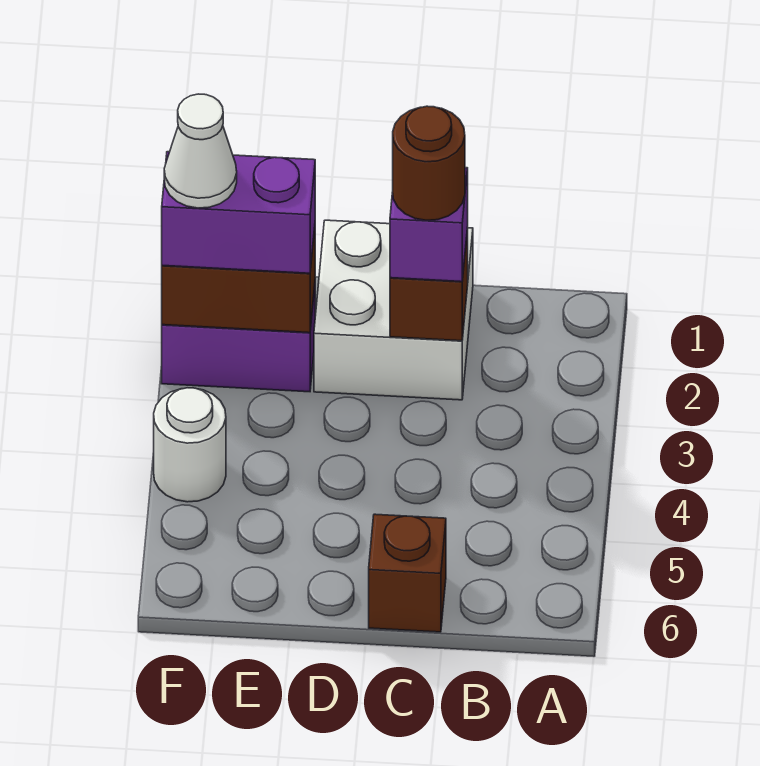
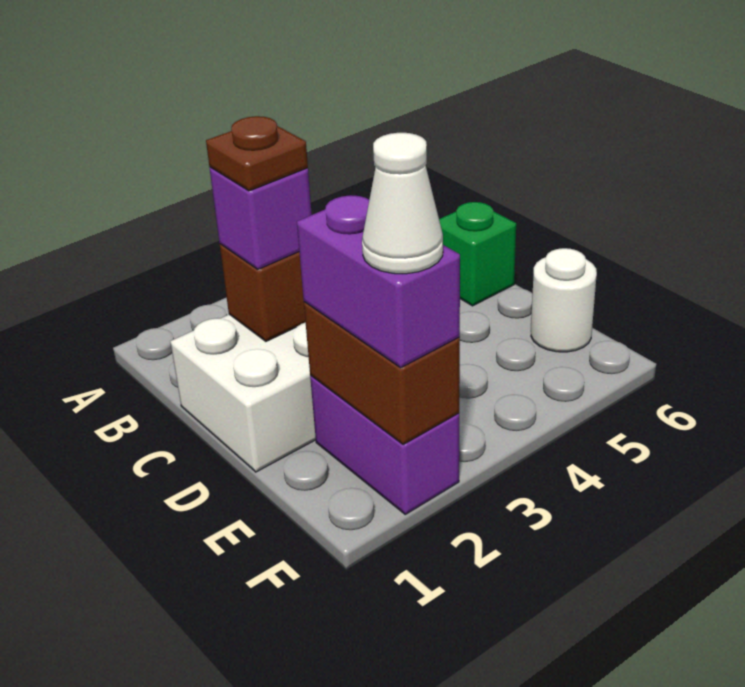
brown 1x1 round brick [393,106,465,220] -> brown 1x1 plate [206,116,308,191]
brown 1x1 brick [369,514,446,632] -> green 1x1 brick [439,202,516,306]
white 1x1 round brick [154,388,226,502] -> white 1x1 round brick moved to [531,248,597,352]

